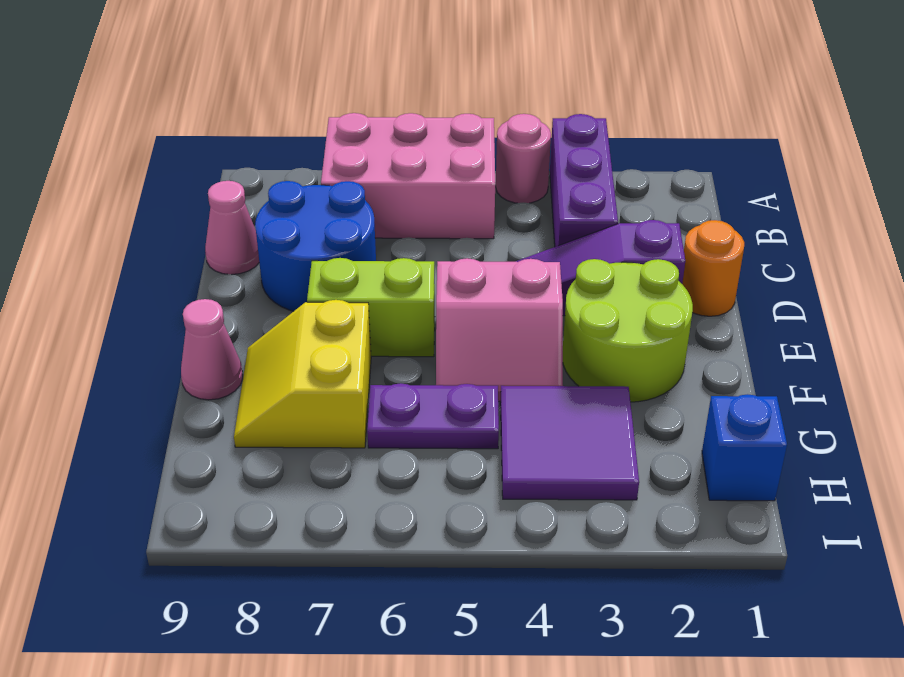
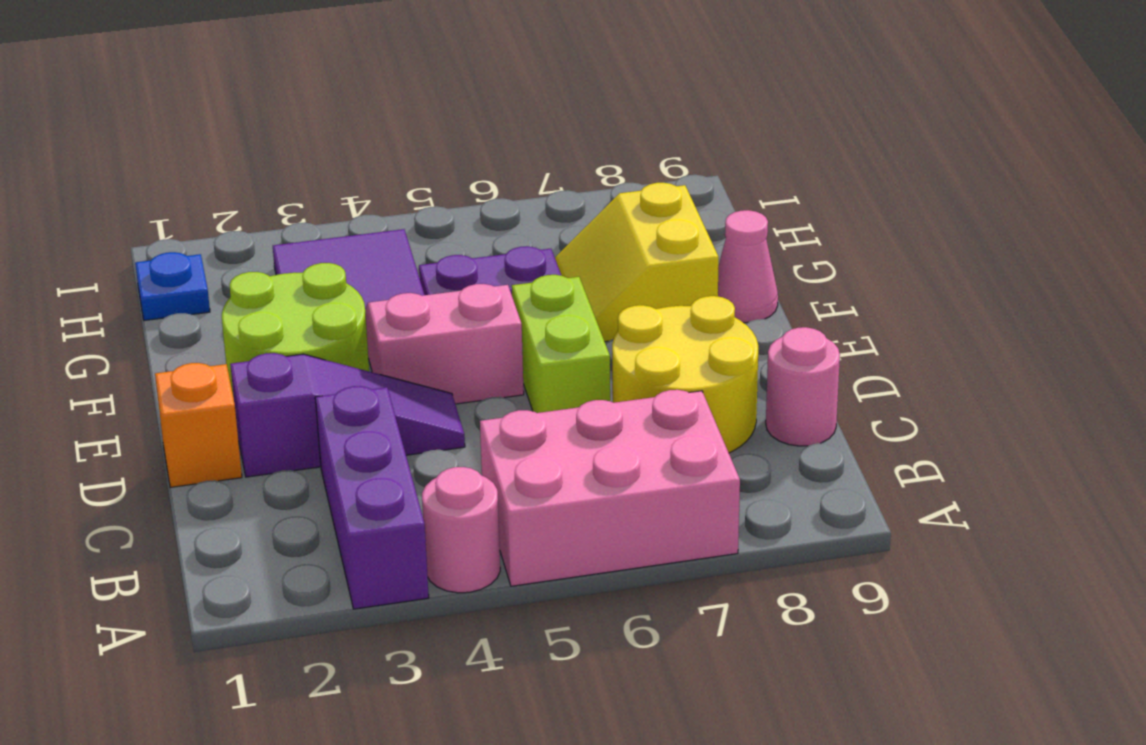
blue 2x2 round brick [255,181,376,311] -> yellow 2x2 round brick [612,296,758,453]
pink 1x1 cone [205,181,259,275] -> pink 1x1 round brick [766,327,840,446]
orange 1x1 round brick [682,220,744,316] -> orange 1x1 brick [155,363,242,487]
lime 1x2 brick [307,258,435,357] -> lime 1x2 brick turned to [512,275,610,413]
yellow 2x2 slope [234,300,371,448] -> yellow 2x2 slope turned to [555,183,719,342]
blue 1x1 brick [702,394,787,501] -> blue 1x1 plate [135,252,210,321]

